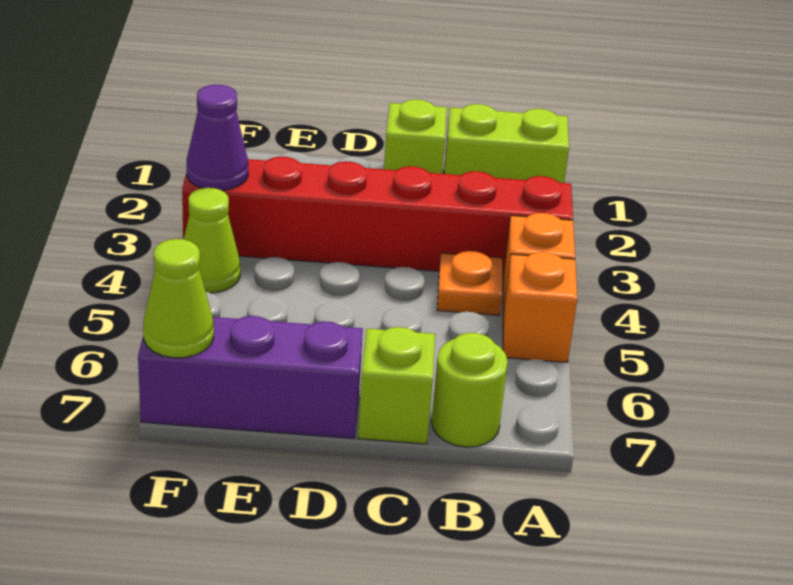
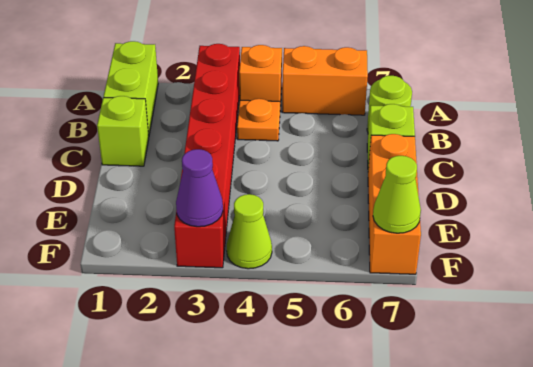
orange 1x1 brick [503,252,577,362] -> orange 1x2 brick [282,46,368,115]
purple 1x3 brick [138,316,363,438] -> orange 1x3 brick [368,134,421,274]

